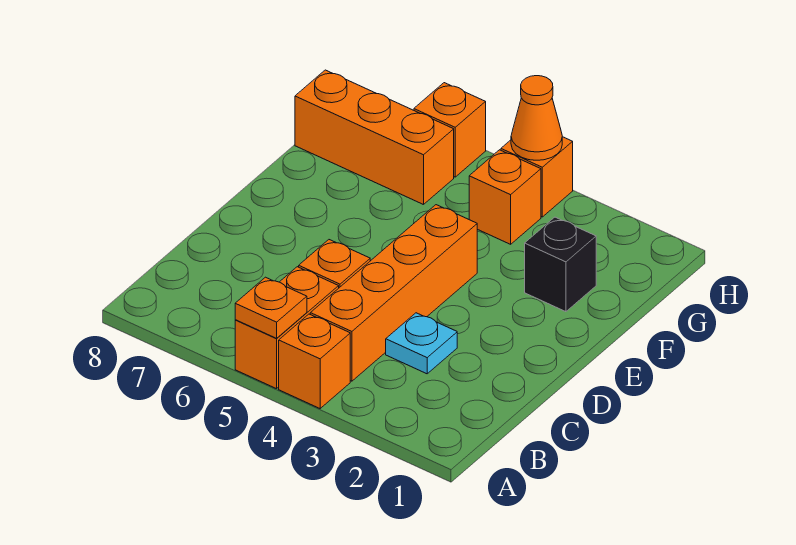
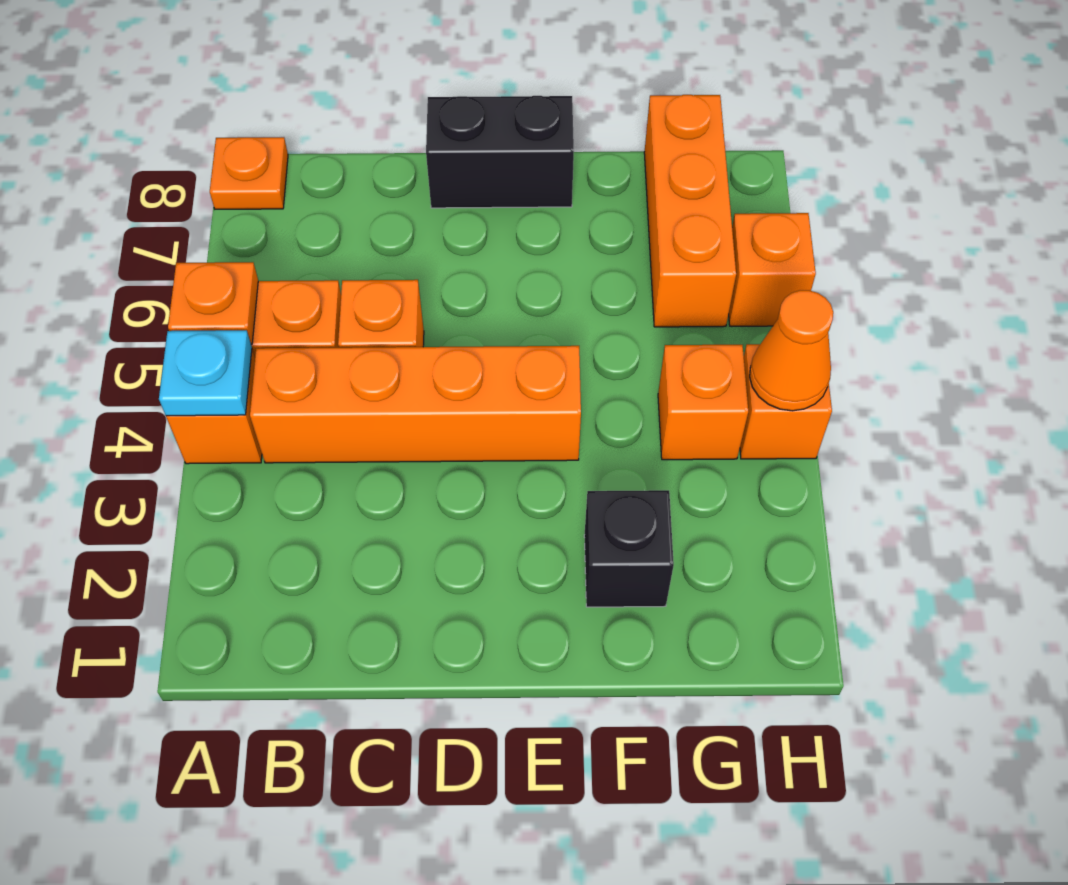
none -> orange 1x1 plate [210,137,288,209]
cyan 1x1 plate [386,313,457,374] -> cyan 1x1 plate moved to [159,330,252,416]
none -> black 1x2 brick [426,96,574,208]

